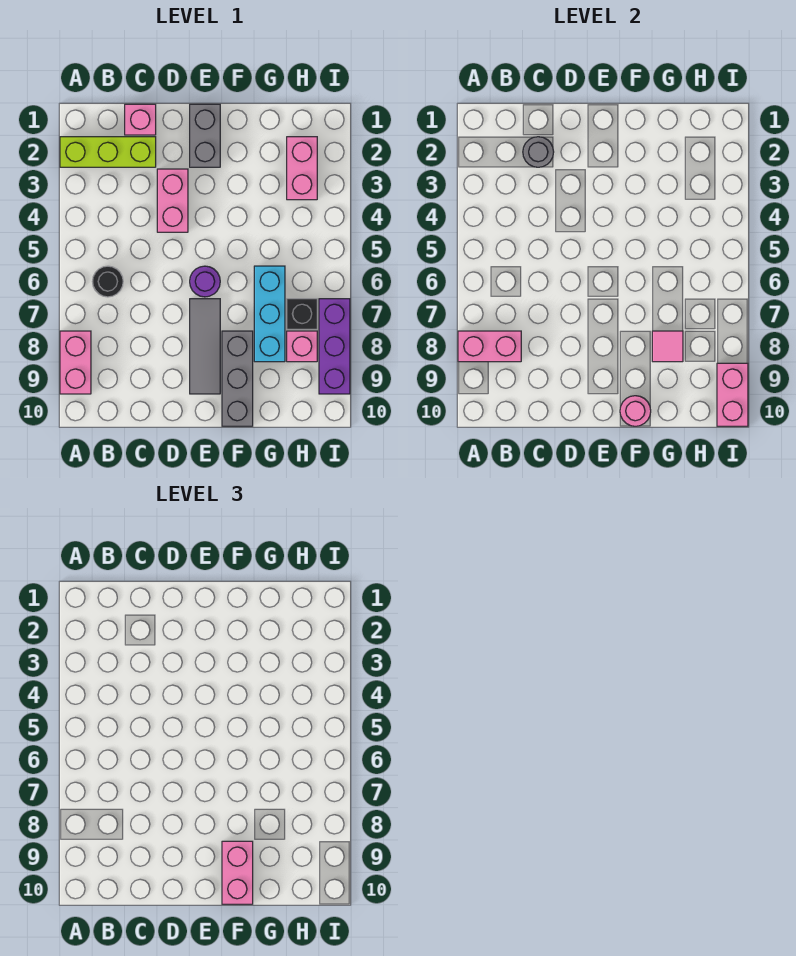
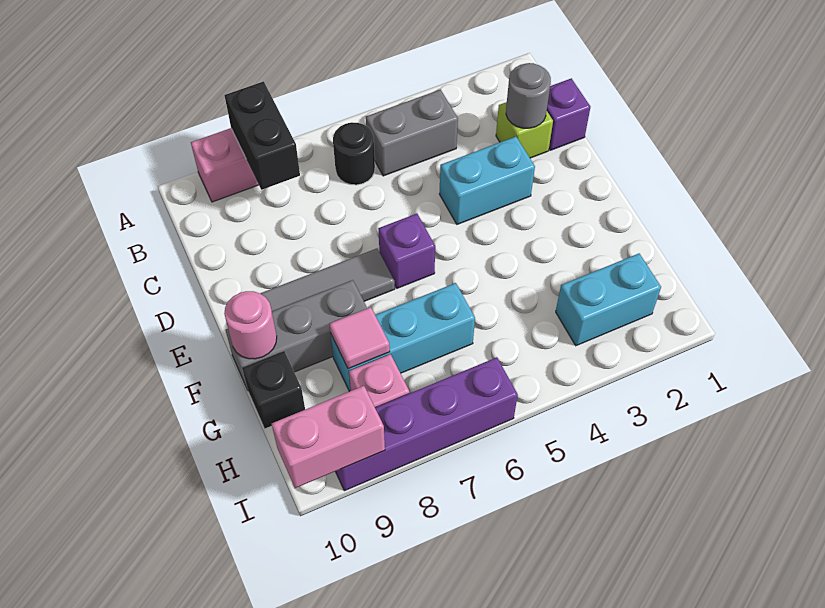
lime 1x3 brick [60,137,156,167] -> lime 1x1 brick [496,102,553,158]
pink 1x2 brick [458,331,521,362] -> black 1x2 brick [224,81,300,190]
pink 1x1 brick [125,104,156,135] -> purple 1x1 brick [547,78,591,150]
pink 1x2 brick [157,169,188,232] -> cyan 1x2 brick [439,137,535,224]
grey 1x2 brick [190,104,220,167] -> grey 1x2 brick moved to [366,90,458,176]
purple 1x1 round brick [190,266,220,297] -> purple 1x1 brick [378,214,435,288]
pink 1x2 brick [222,841,253,904] -> none
pink 1x2 brick [287,137,317,200] -> cyan 1x2 brick [556,254,661,346]
black 1x1 brick [287,299,317,329] -> black 1x1 brick moved to [242,351,305,429]
purple 1x3 brick [319,299,350,394] -> purple 1x4 brick [335,357,518,491]

